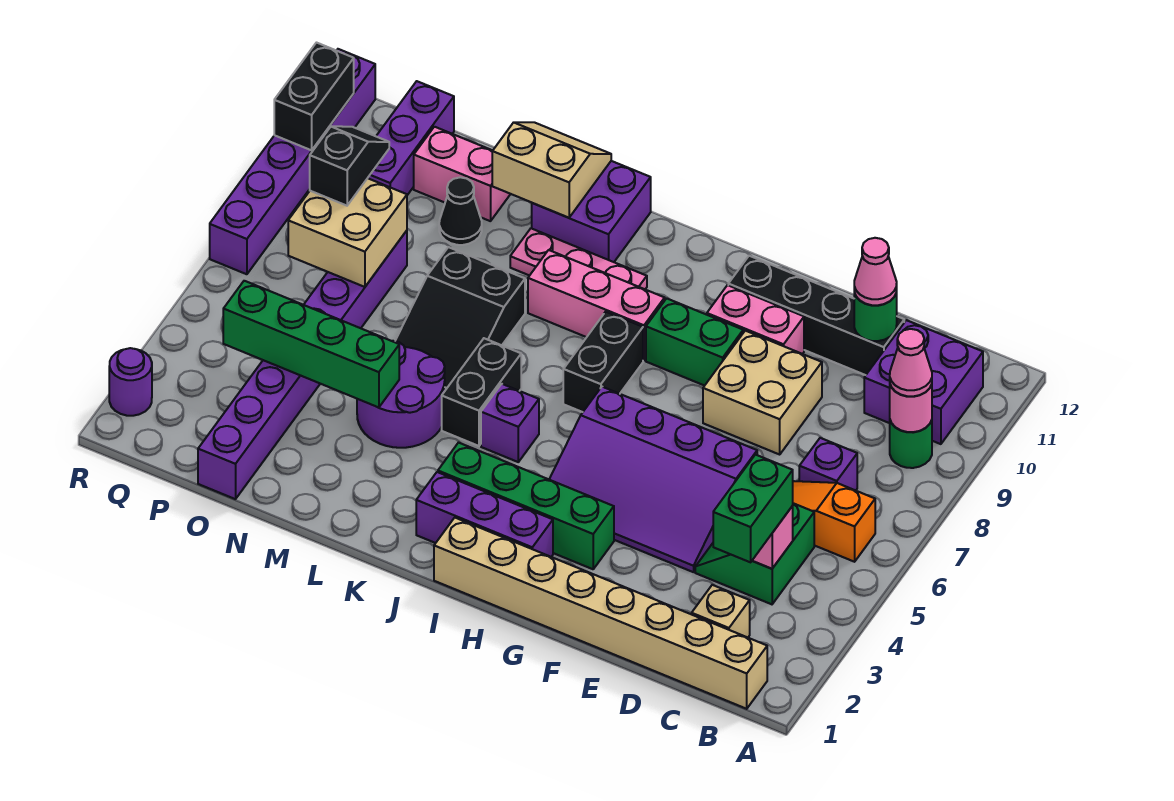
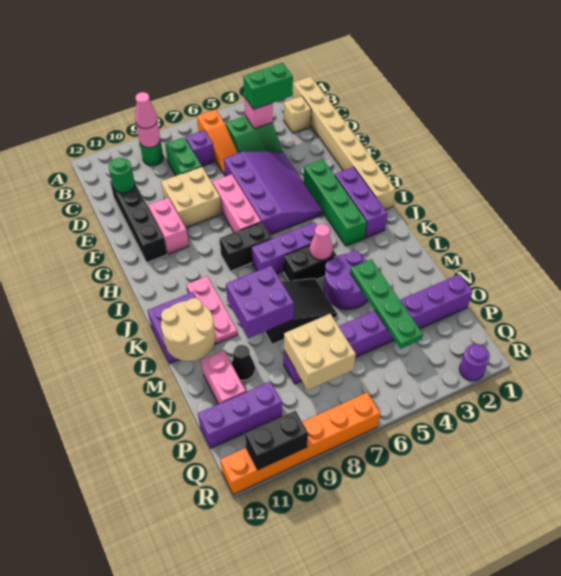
purple 2x2 brick [864,320,983,444] -> purple 2x2 brick moved to [226,266,294,338]
pink 1x1 cone [854,238,897,305] -> pink 1x1 cone moved to [310,224,333,260]
green 1x2 brick [646,298,743,386] -> green 1x2 brick moved to [165,137,202,176]
pink 1x3 brick [528,250,665,361] -> pink 1x3 brick moved to [212,174,261,232]
purple 1x1 brick [481,384,539,462] -> purple 1x3 brick [251,222,317,274]
tan 2x2 slope [492,122,611,218] -> tan 2x2 round brick [161,298,215,361]
green 1x4 brick [223,281,399,408] -> green 1x4 plate [350,259,423,348]
black 1x2 slope [310,126,389,206] -> none
purple 1x6 brick [210,49,375,274] -> orange 1x6 brick [220,393,380,495]

